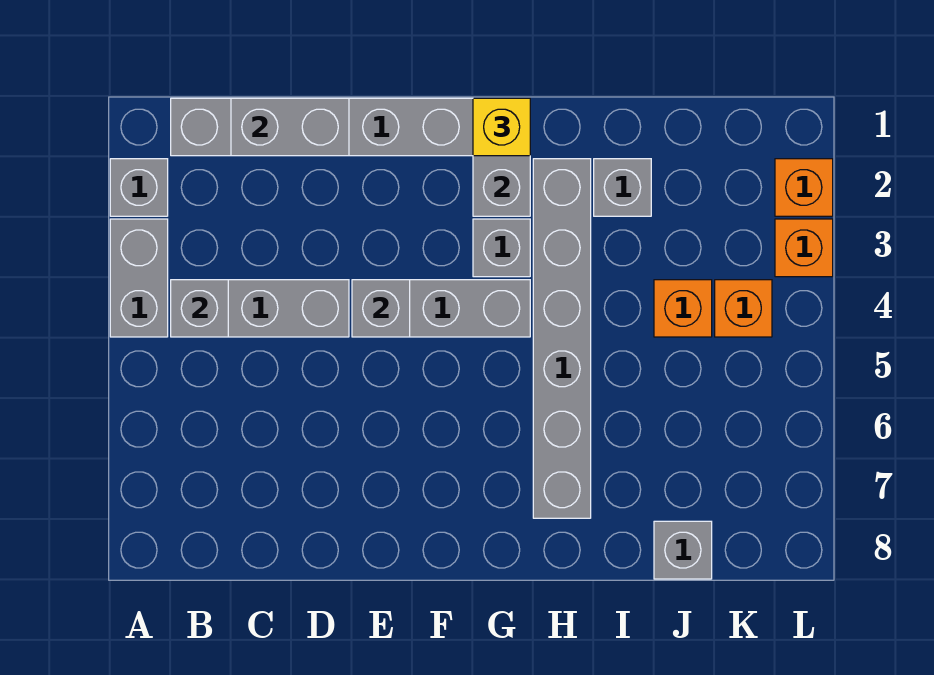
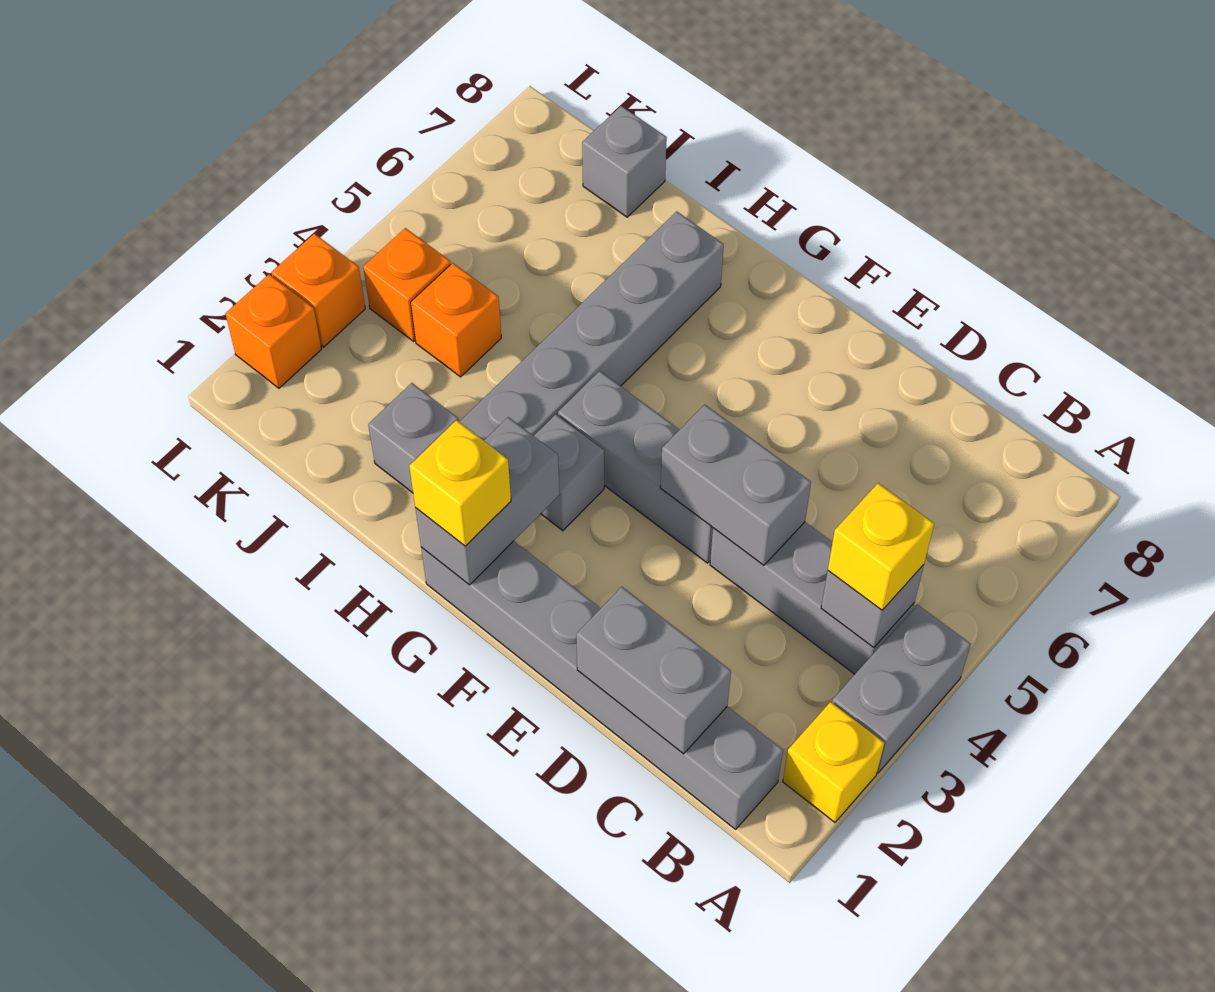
grey 1x1 brick [110,159,168,216] -> yellow 1x1 brick [783,702,884,822]
none -> yellow 1x1 brick [828,483,934,610]
grey 1x1 brick [352,280,410,337] -> grey 1x2 brick [660,405,811,565]

